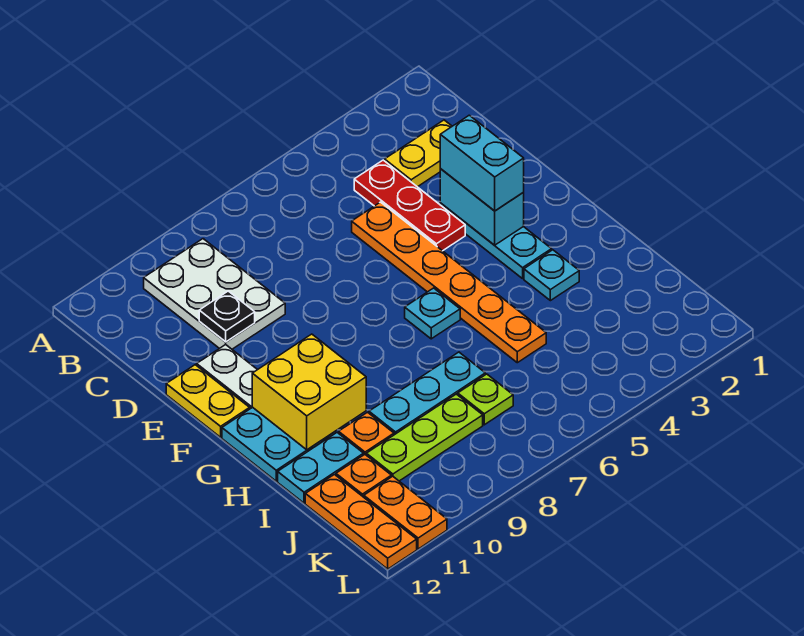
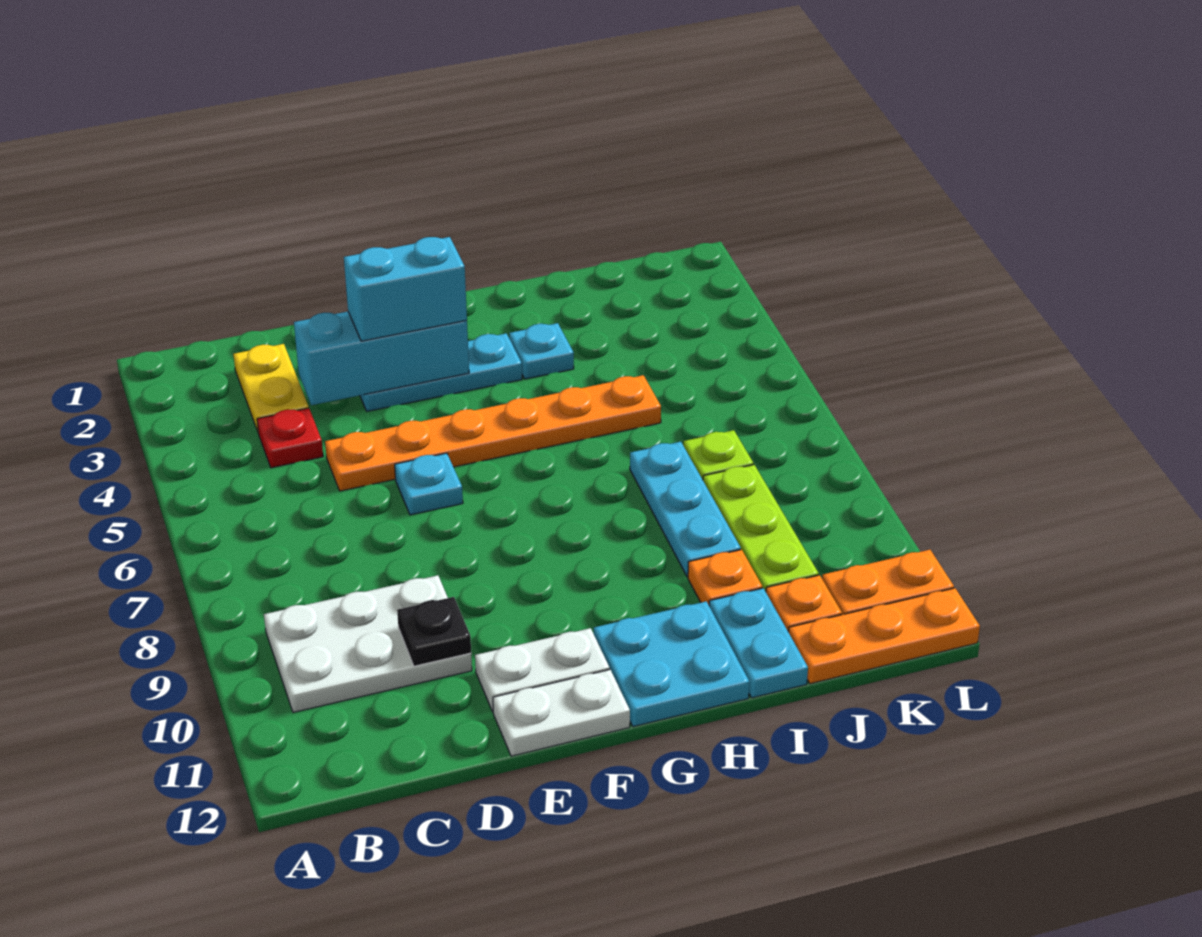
red 1x3 plate [354,160,465,251] -> red 1x1 plate [257,408,323,468]
cyan 1x2 brick [440,169,524,245] -> cyan 1x3 brick [294,312,469,405]
yellow 1x2 plate [166,365,250,437] -> white 1x2 plate [493,670,630,756]
cyan 1x1 plate [405,288,460,339] -> cyan 1x1 plate moved to [395,453,463,515]
yellow 2x2 brick [252,334,366,450] -> none

